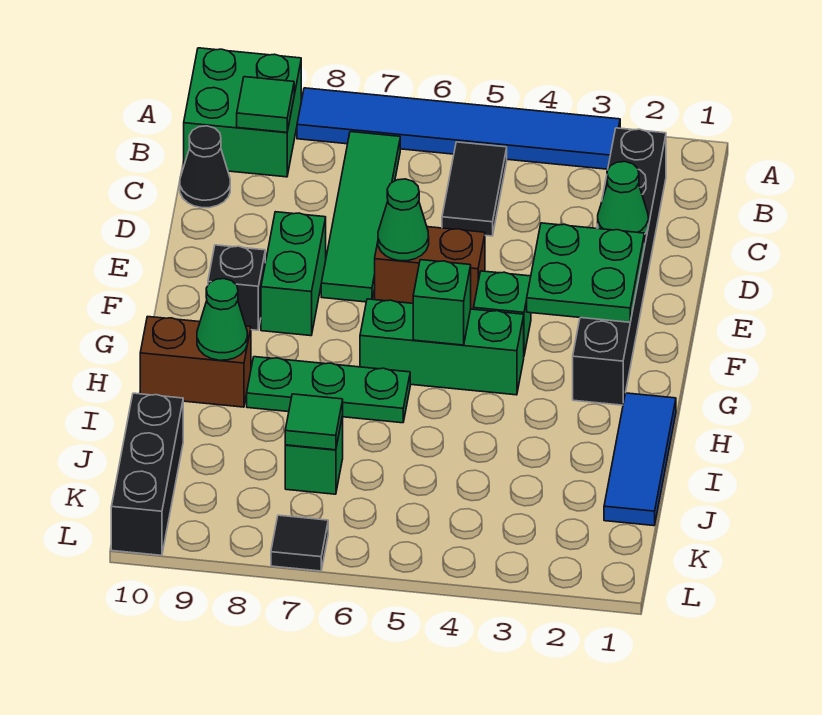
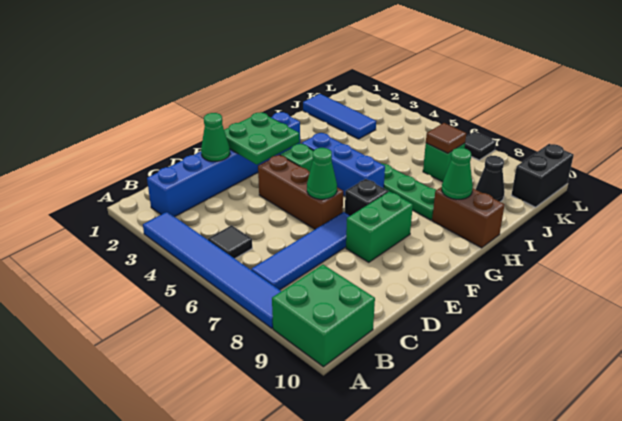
black 1x6 brick [573,128,666,405] -> blue 1x6 brick [147,112,300,217]
black 1x2 tile [442,142,507,236] -> black 1x1 tile [208,225,252,259]
green 1x4 tile [321,132,400,302] -> blue 1x4 tile [251,212,350,290]
green 1x1 tile [237,77,294,132] -> none
black 1x1 cone [180,126,230,208] -> black 1x1 cone moved to [476,155,505,202]
brown 1x2 brick [375,227,485,309] -> brown 1x3 brick [258,155,343,229]
black 1x1 brick [208,245,265,330] -> black 1x1 brick moved to [345,179,388,216]
green 1x3 brick [360,299,524,395] -> blue 1x3 brick [302,133,385,196]
green 1x1 brick [413,260,471,345] -> none
blue 1x3 tile [604,393,676,526] -> blue 1x3 tile turned to [303,94,376,139]
green 1x1 tile [285,394,343,450] -> brown 1x1 tile [426,123,466,153]
black 1x3 brick [111,393,183,555] -> black 1x2 brick [512,144,574,207]

